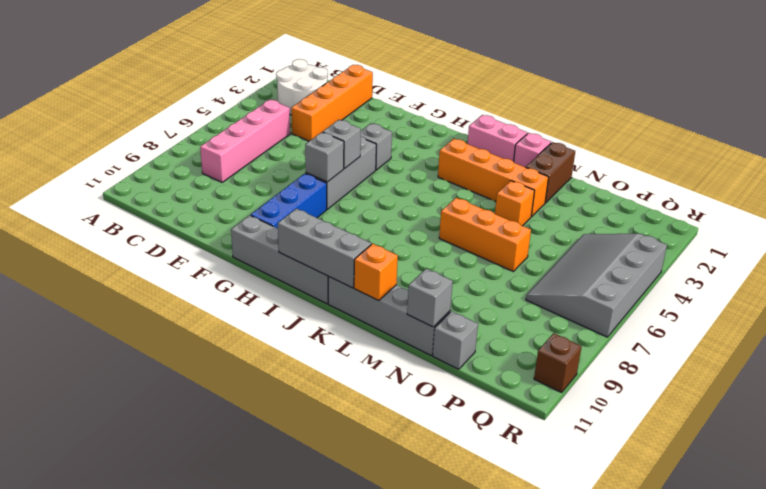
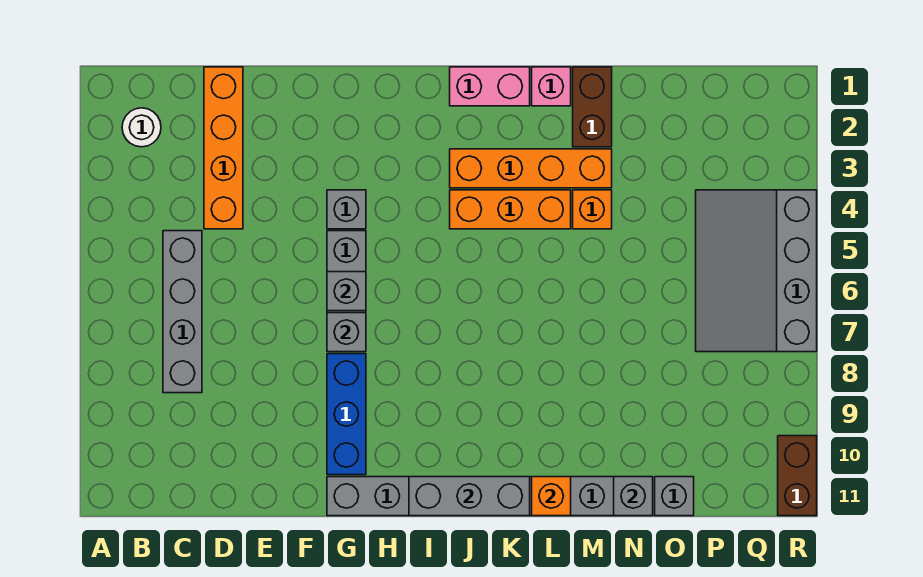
white 2x2 round brick [276,59,328,115] -> white 1x1 round brick [122,108,161,147]
pink 1x4 brick [200,100,290,182] -> grey 1x4 brick [163,231,202,393]
orange 1x3 brick [439,198,531,271] -> orange 1x3 brick moved to [450,190,571,229]
brown 1x1 brick [534,333,582,392] -> brown 1x2 brick [778,436,817,516]

